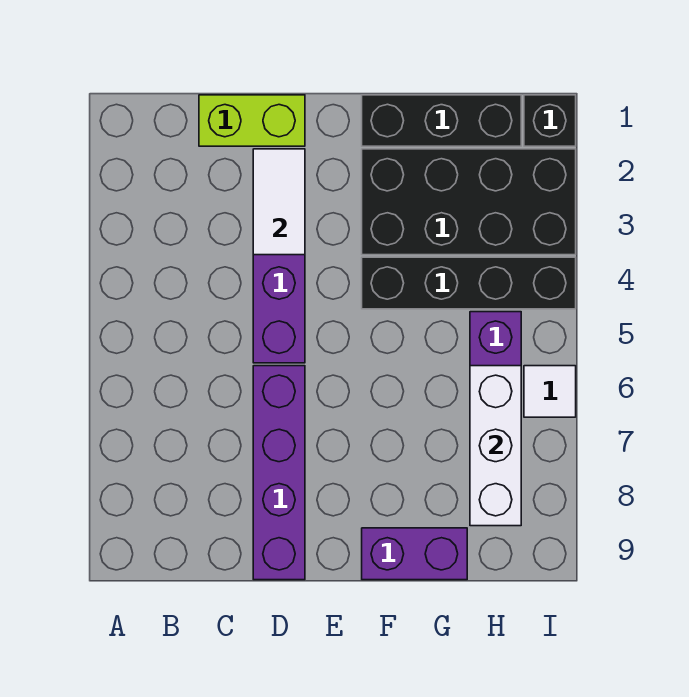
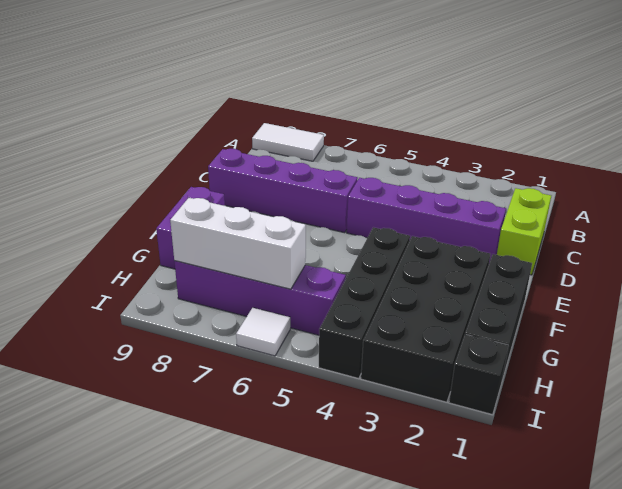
white 1x2 tile [253,149,305,255] -> white 1x2 tile moved to [252,123,324,161]

